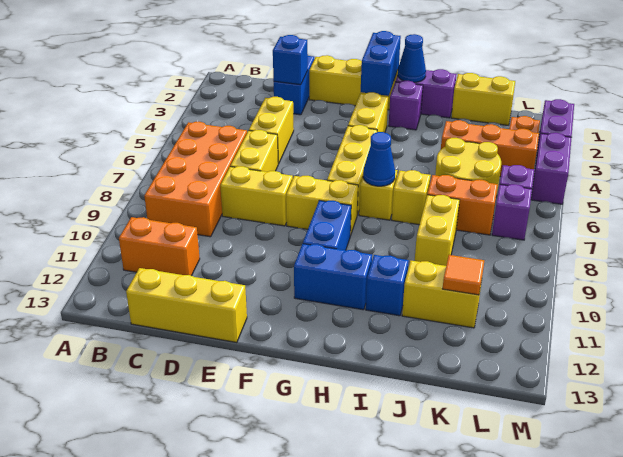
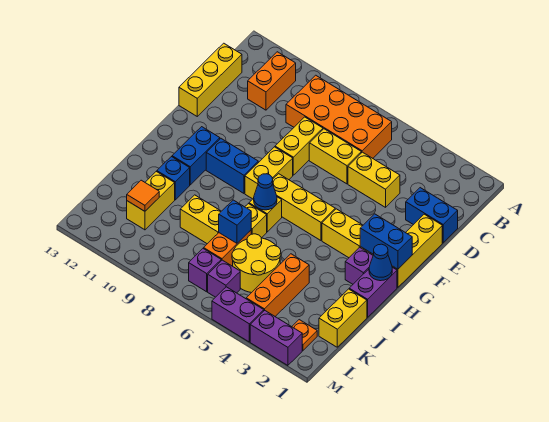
blue 1x1 brick [273,35,308,85] -> blue 1x1 brick moved to [219,200,251,243]

